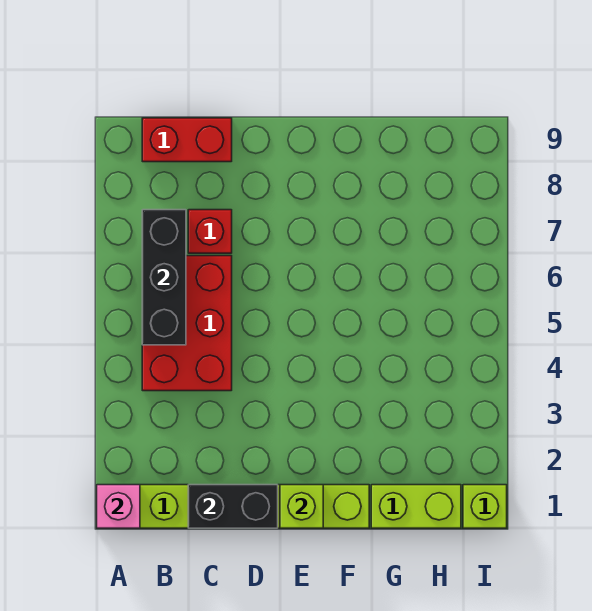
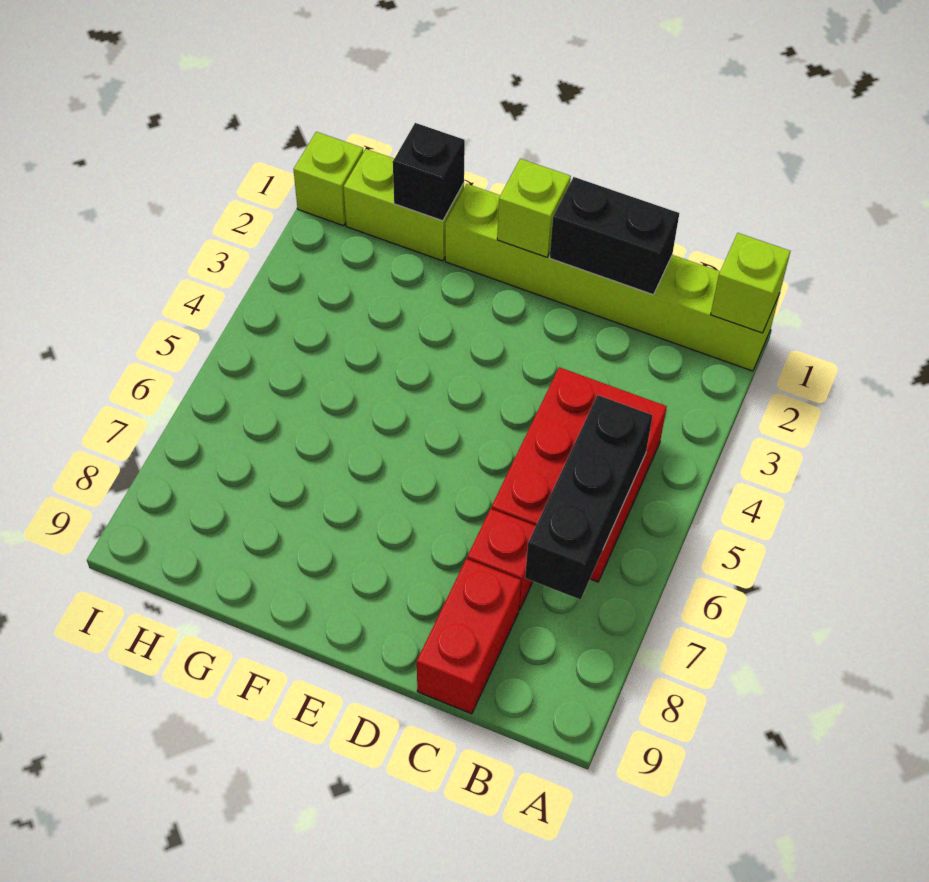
pink 1x1 brick [97,485,140,528] -> lime 1x1 brick [711,233,790,333]
red 1x2 brick [142,118,232,162] -> red 1x2 brick turned to [417,559,521,714]
none -> black 1x1 brick [393,123,465,221]

